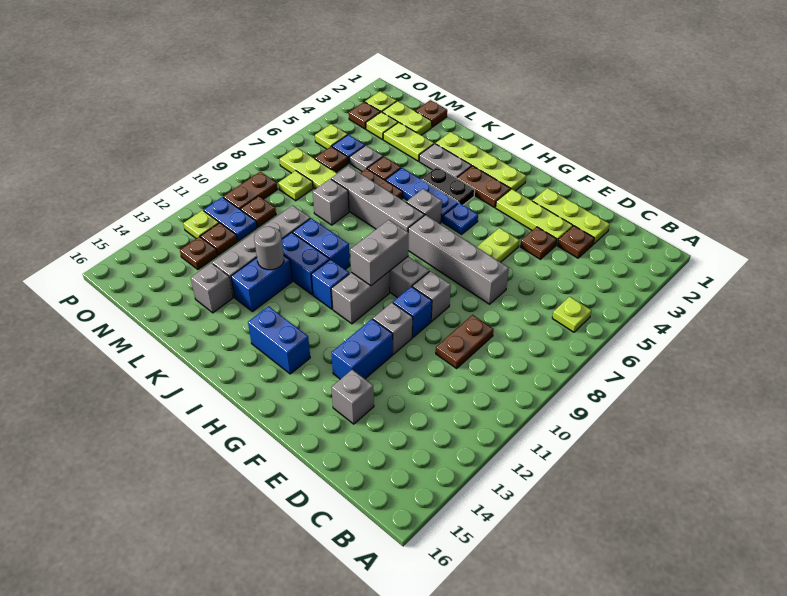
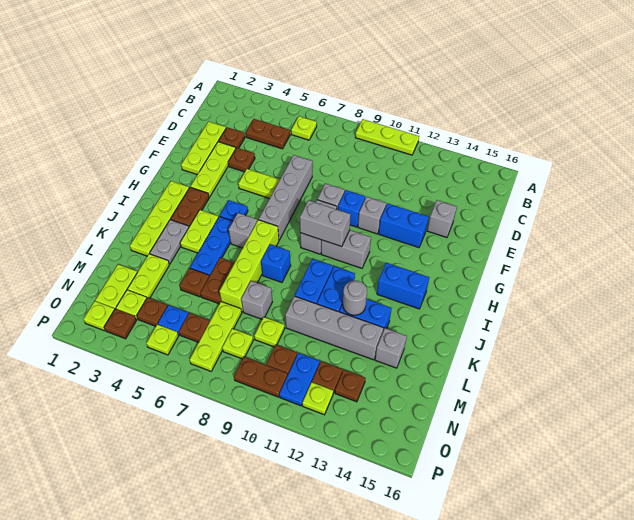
none -> lime 1x3 plate [355,119,419,155]
brown 1x2 plate [436,315,494,368] -> brown 1x2 plate moved to [246,119,290,149]
blue 1x2 brick [248,306,310,374] -> blue 1x2 brick turned to [377,263,429,309]
black 1x2 plate [421,167,475,205] -> lime 1x2 plate [180,210,219,253]
grey 1x4 brick [331,166,424,232] -> lime 1x4 brick [219,220,279,312]
blue 1x1 brick [311,259,349,309] -> blue 1x1 brick moved to [261,244,291,282]
brown 1x1 plate [416,100,447,127] -> brown 1x1 plate moved to [137,297,167,326]
grey 1x1 plate [350,145,383,171] -> none
none -> lime 1x1 plate [254,317,285,347]

